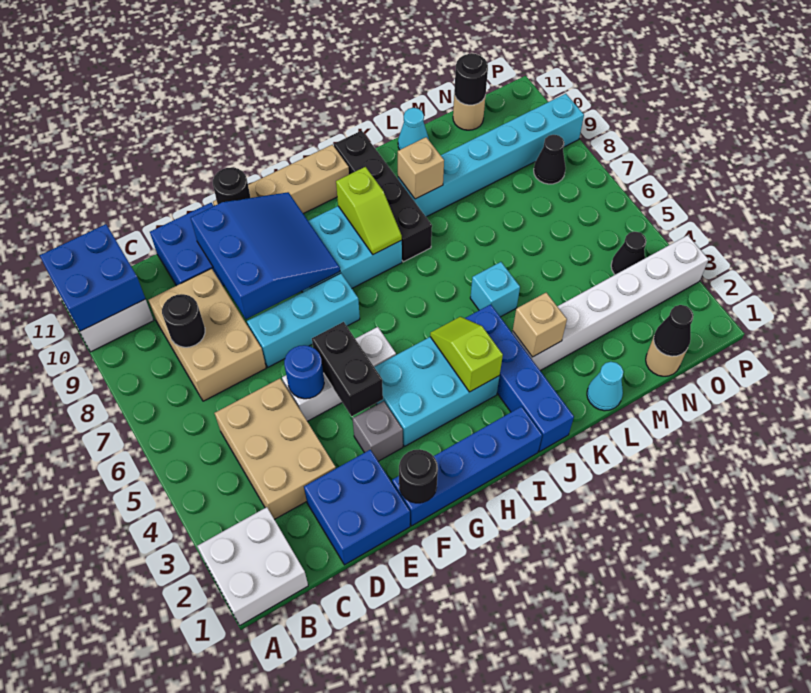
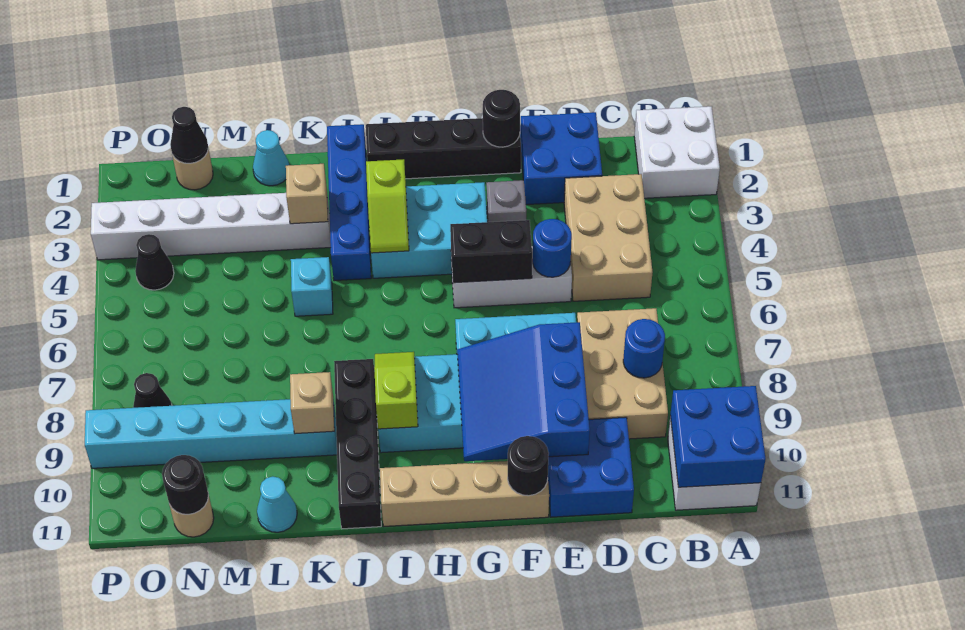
black 1x1 round brick [162,294,205,347] -> blue 1x1 round brick [623,319,665,378]
blue 1x4 brick [392,406,542,526] -> black 1x4 brick [366,118,521,179]
black 1x2 brick [312,322,383,416] -> black 1x2 brick turned to [450,220,532,283]

